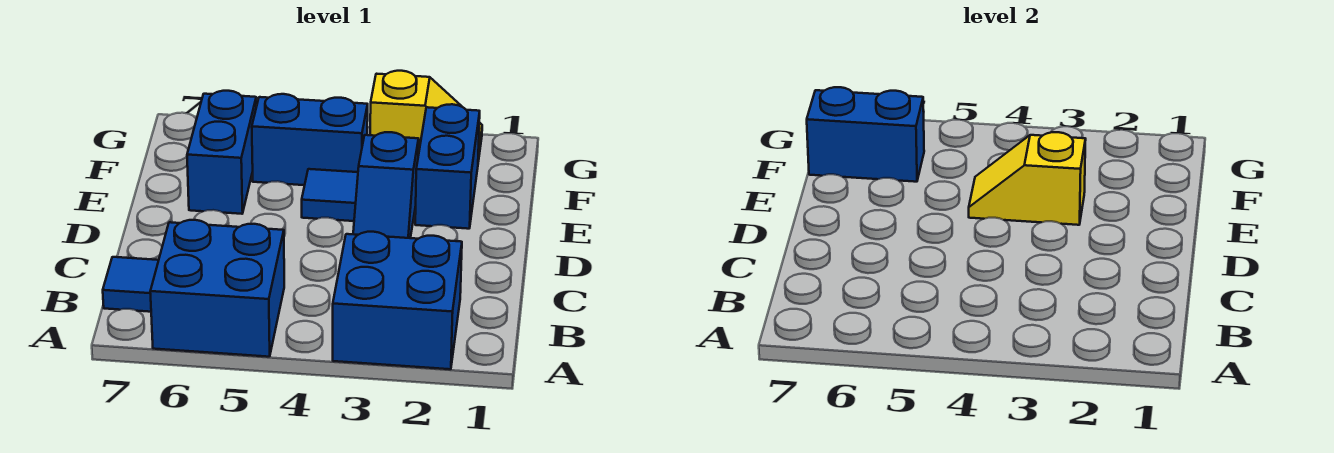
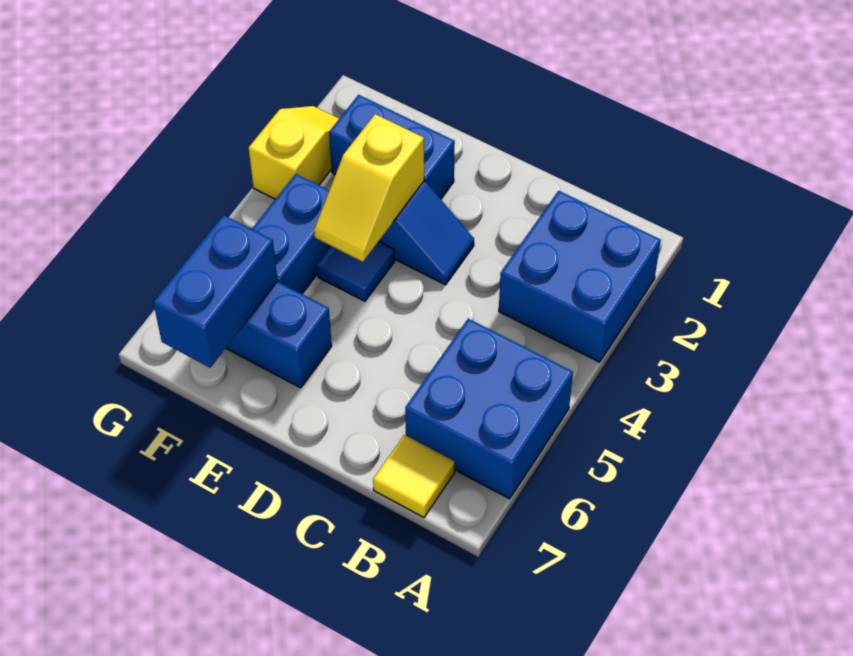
blue 1x1 tile [103,257,159,312] -> yellow 1x1 tile [373,435,455,518]

